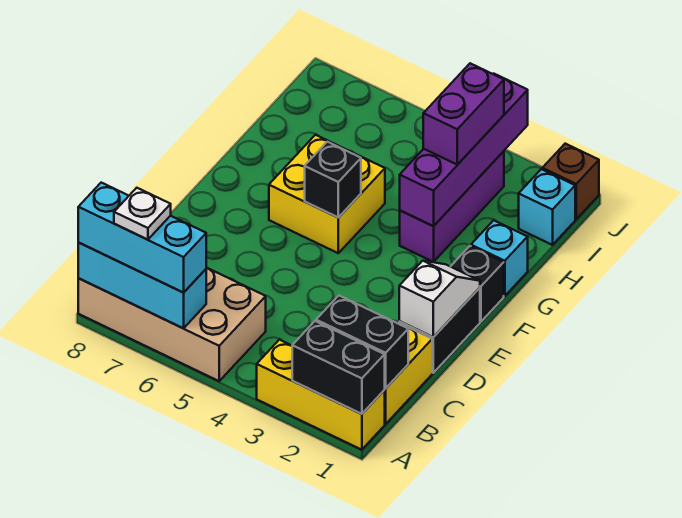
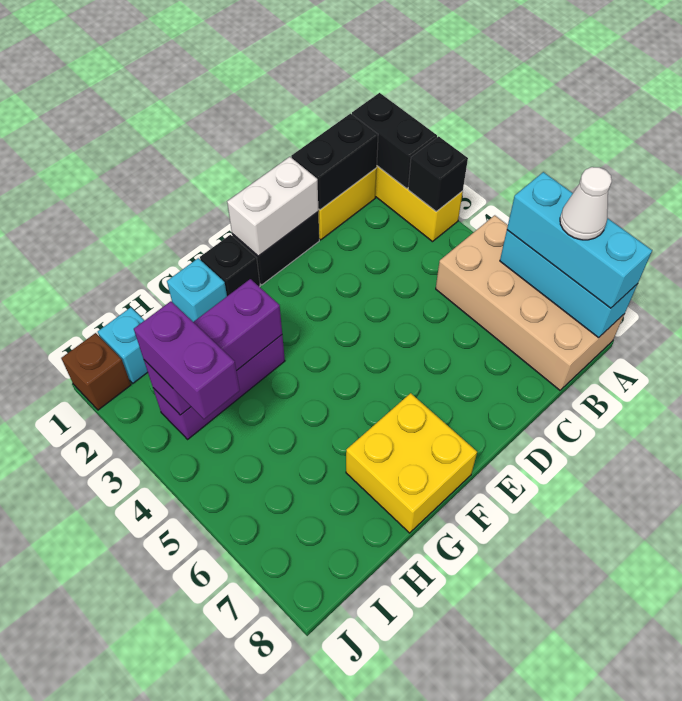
white 1x1 plate [114,188,171,240] -> white 1x1 cone [560,167,612,240]
black 1x2 brick [316,296,408,388] -> black 1x2 brick turned to [291,114,378,210]
white 1x2 slope [399,261,480,337] -> white 1x2 brick [227,157,318,256]
yellow 2x2 brick [269,135,385,253] -> yellow 2x2 brick moved to [346,393,477,533]
black 1x1 brick [305,142,361,218] -> black 1x1 brick moved to [408,136,468,212]
purple 1x4 brick [400,74,528,226] -> purple 1x3 brick [144,279,282,415]
purple 1x2 brick [423,63,504,165] -> purple 1x2 brick turned to [134,301,240,419]

